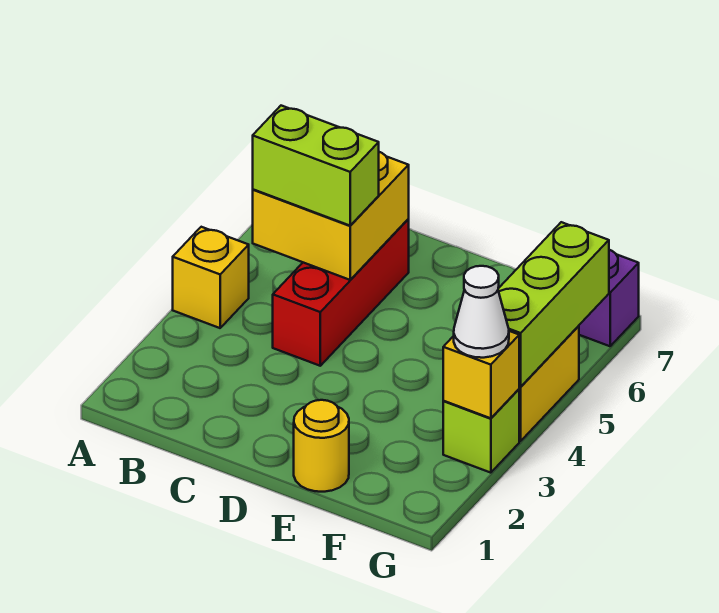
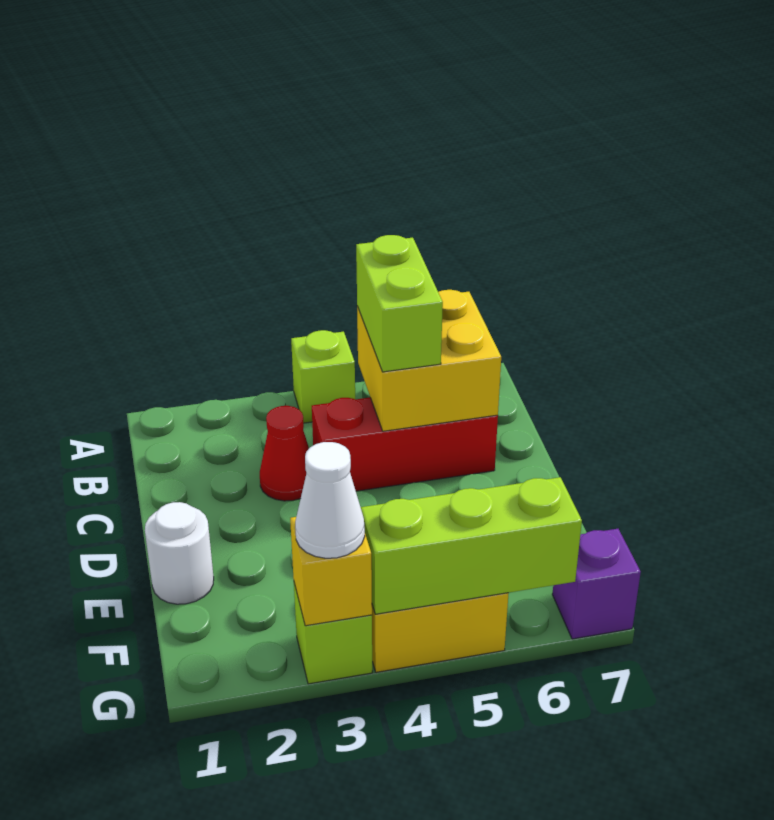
yellow 1x1 brick [173,227,249,328] -> lime 1x1 brick [291,330,355,423]
none -> red 1x1 cone [260,406,309,501]
yellow 1x1 round brick [294,400,349,492] -> white 1x1 round brick [145,502,214,604]

